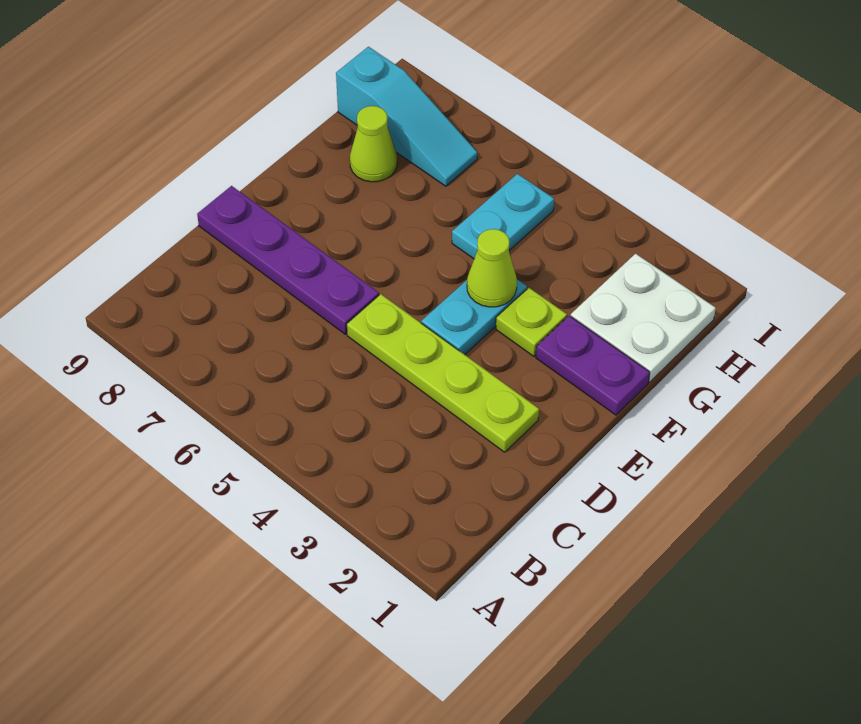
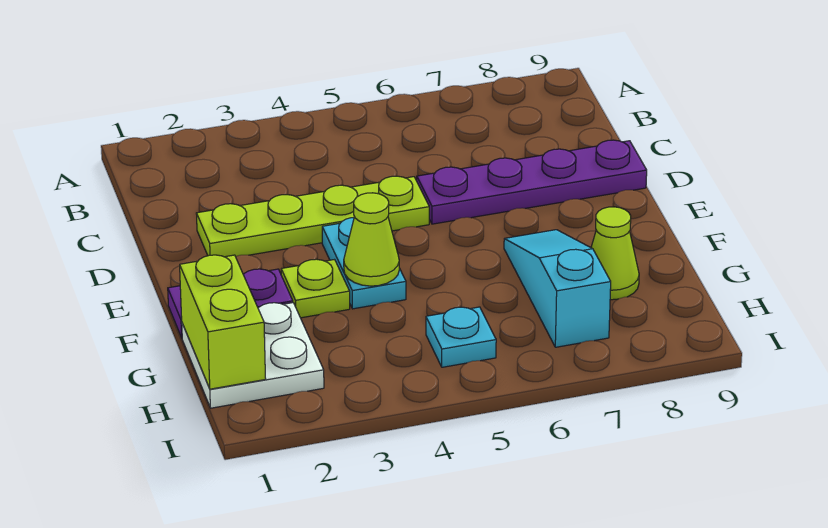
none -> lime 1x2 brick [180,255,266,389]
cyan 1x2 plate [452,174,554,259] -> cyan 1x1 plate [426,307,496,367]
cyan 1x3 slope [336,47,477,186] -> cyan 1x3 slope turned to [504,230,611,347]

